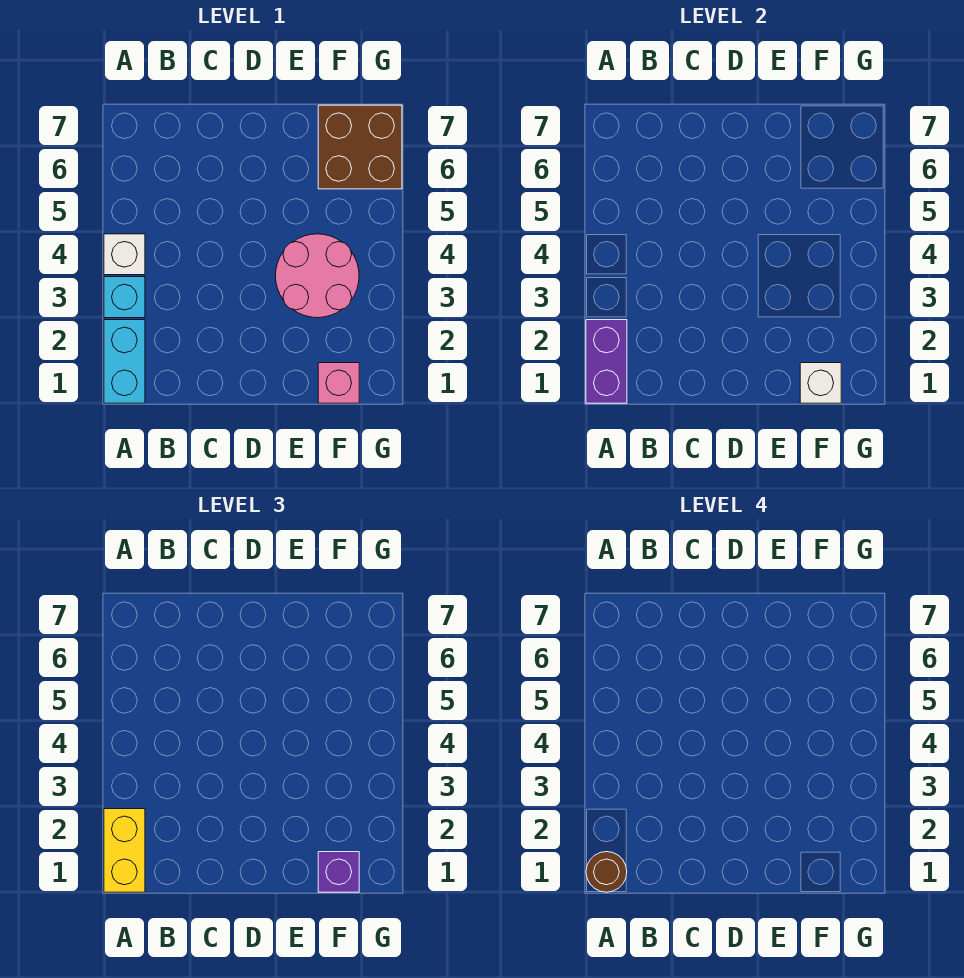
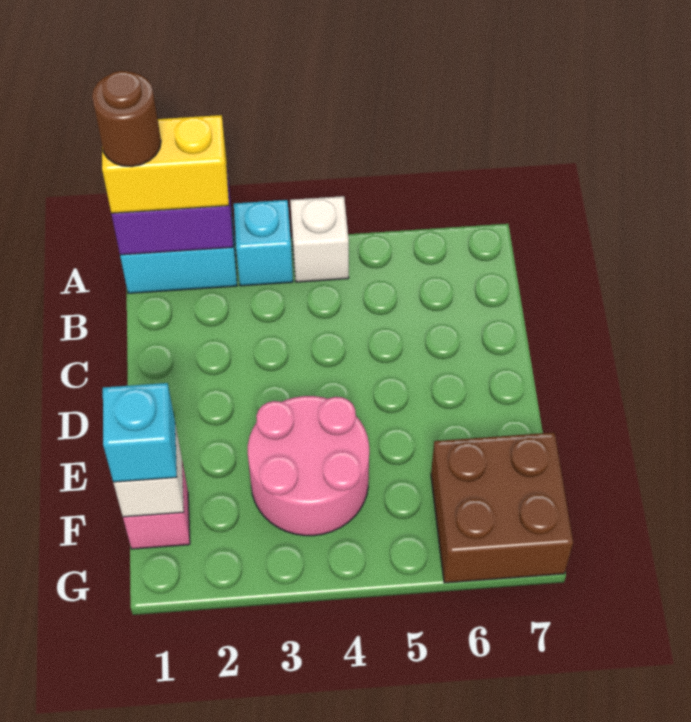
purple 1x1 brick [318,852,359,892] -> cyan 1x1 brick [103,383,177,482]

